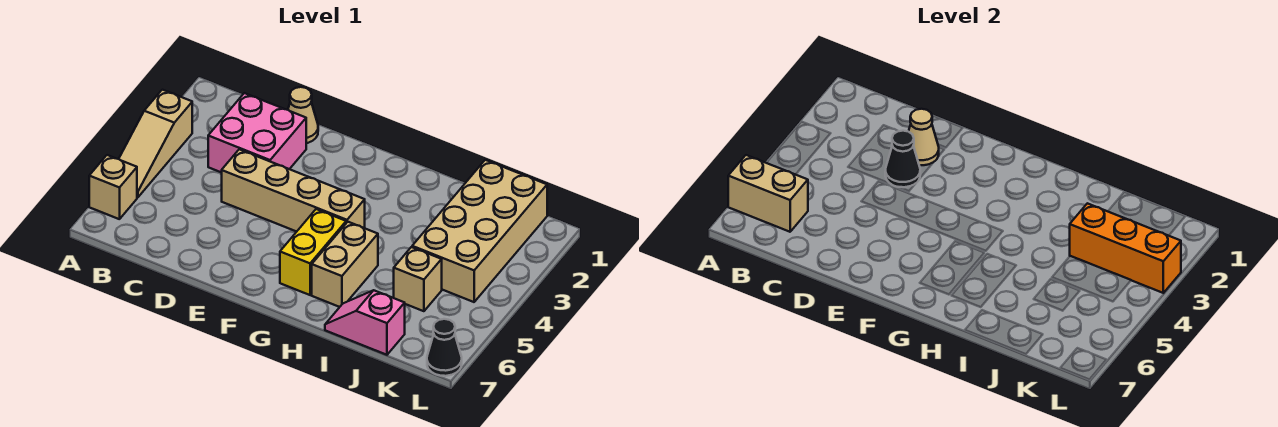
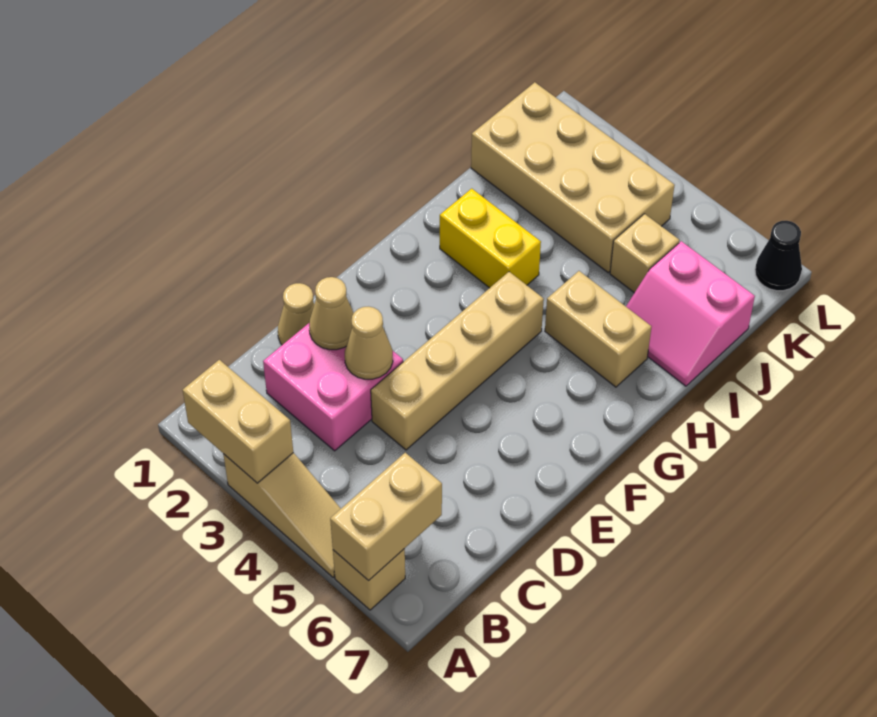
none -> tan 1x2 brick [183,360,293,483]
black 1x1 cone [885,131,920,187] -> tan 1x1 cone [345,307,393,379]
yellow 1x2 brick [280,209,346,295] -> yellow 1x2 brick moved to [440,188,541,288]
pink 1x2 slope [325,290,405,355] -> pink 2x2 slope [626,241,755,386]
orange 1x3 brick [1070,203,1181,293] -> none

